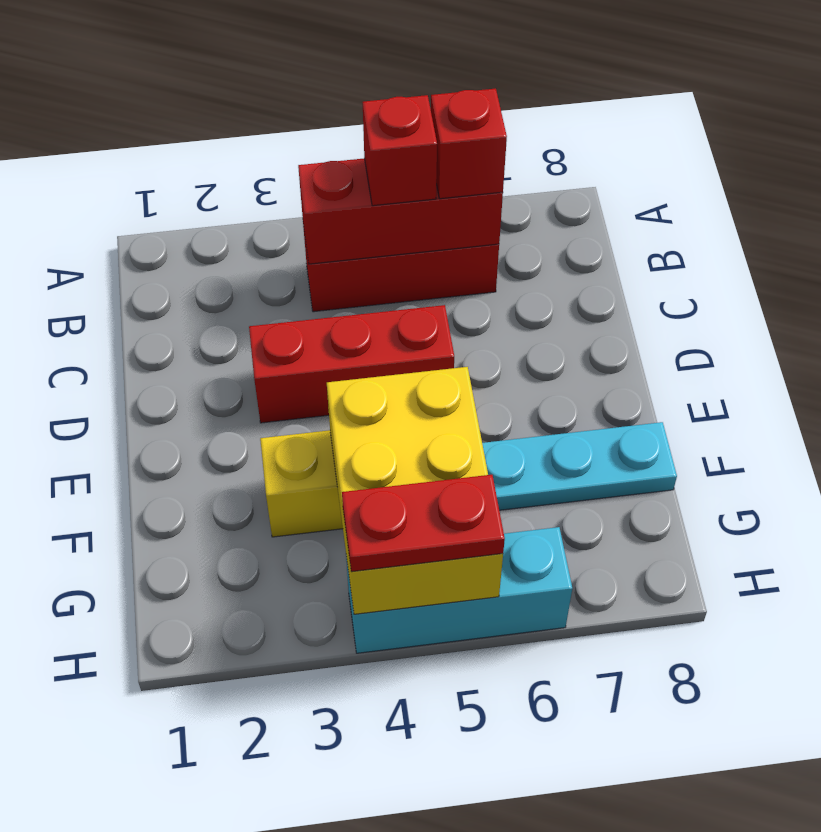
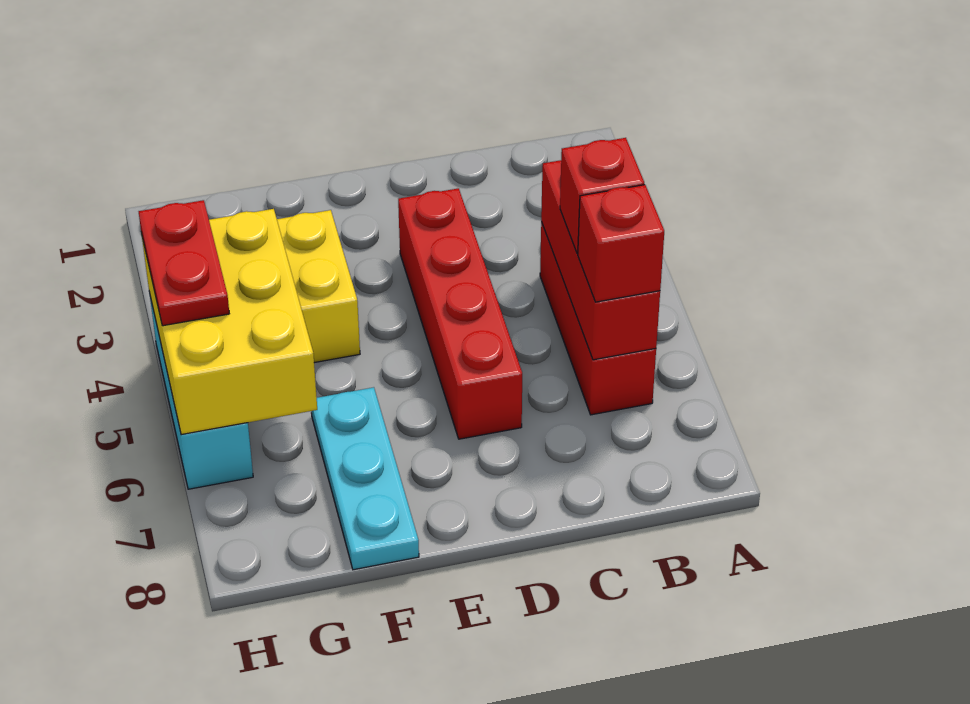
red 1x3 brick [249,305,454,423] -> red 1x4 brick [398,188,522,439]
yellow 2x3 brick [327,367,503,614] -> yellow 2x3 brick turned to [141,209,317,435]

